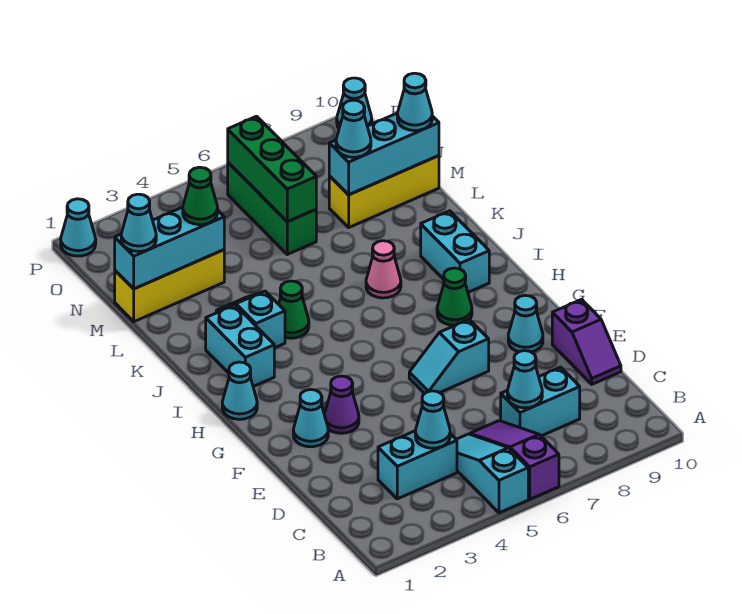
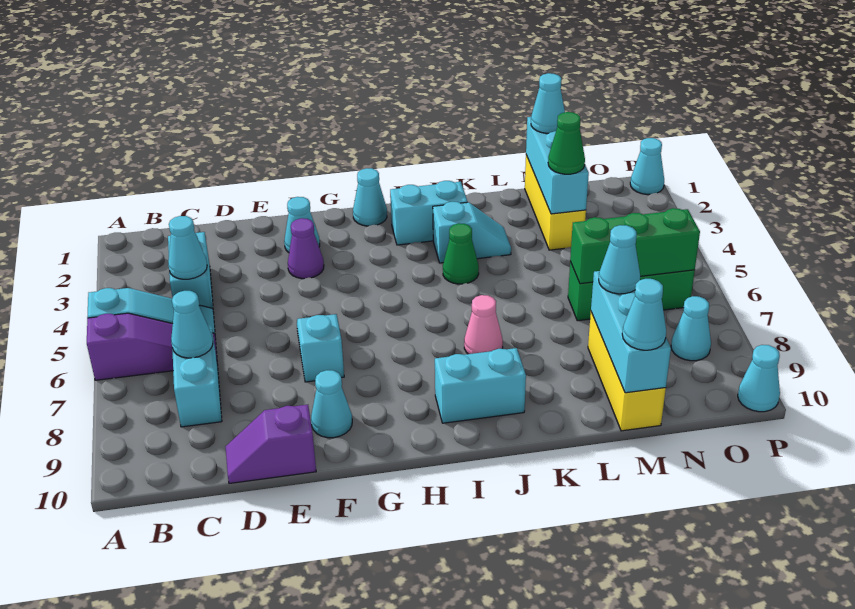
green 1x1 cone [437,268,472,325] -> none
none -> cyan 1x1 cone [671,296,711,361]

